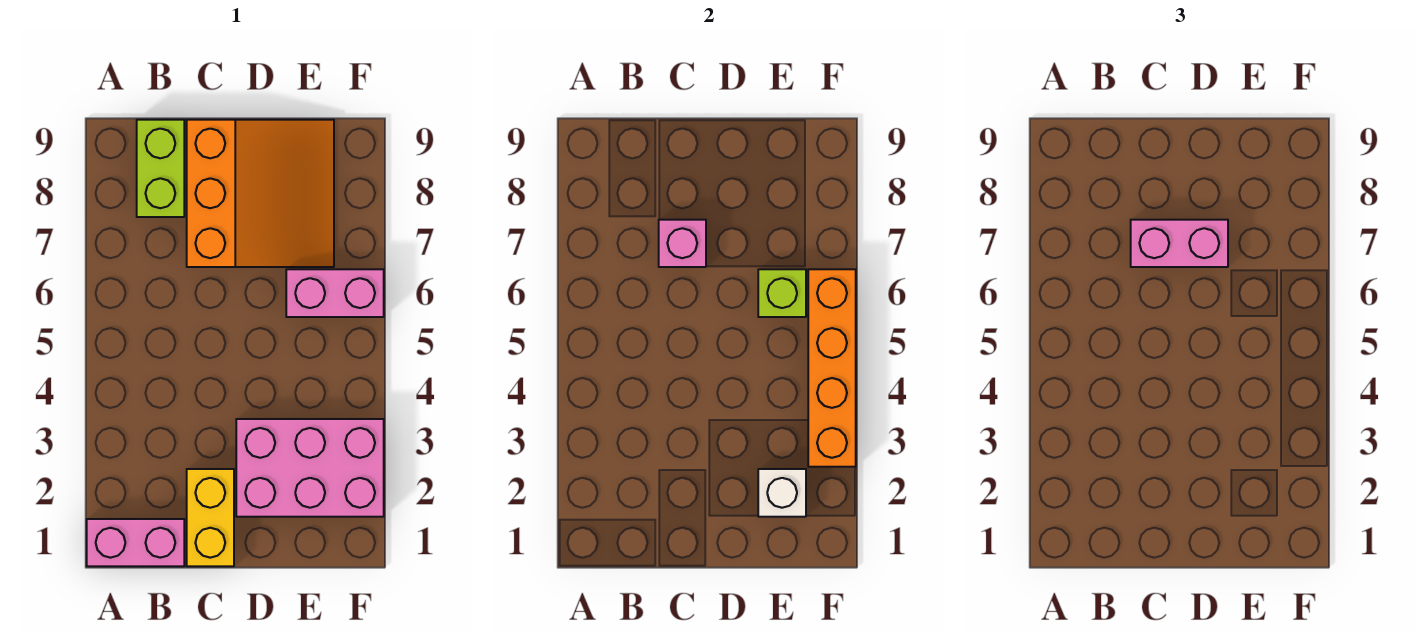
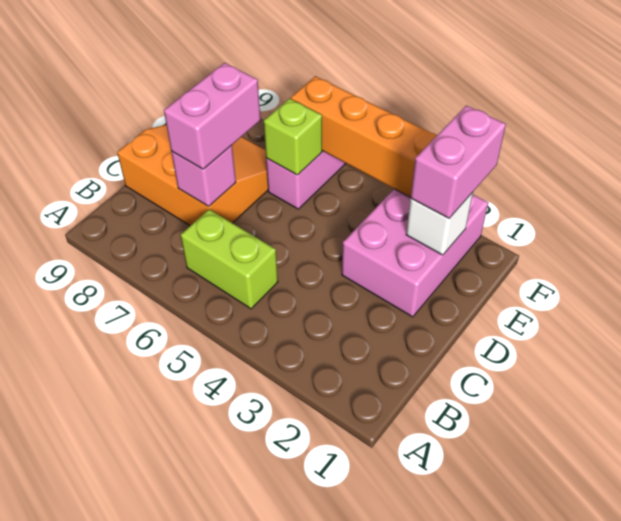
pink 1x2 brick [87,519,184,566] -> pink 1x2 brick moved to [411,105,506,218]
lime 1x2 brick [137,120,184,217] -> lime 1x2 brick moved to [181,209,278,309]
yellow 1x2 brick [187,469,234,566] -> none

